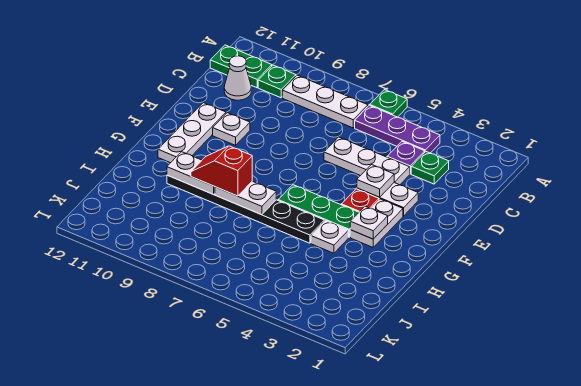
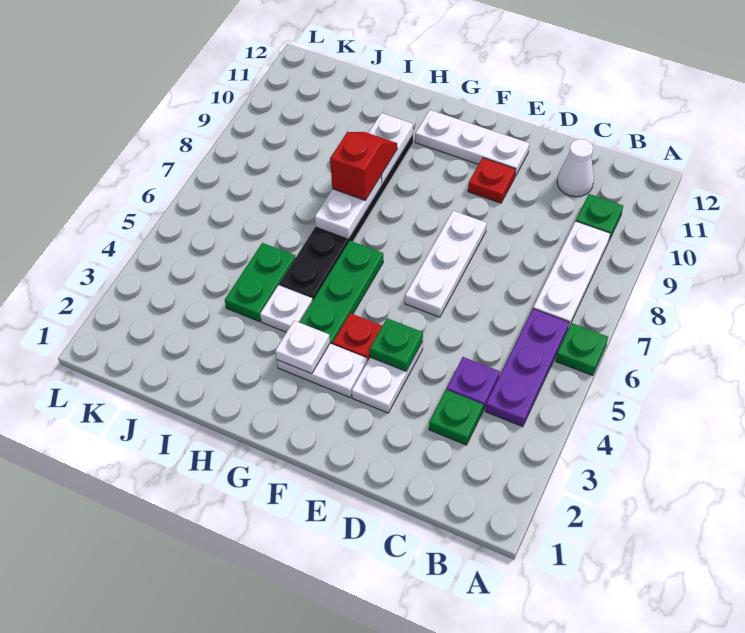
green 1x2 plate [210,45,272,88] -> green 1x2 plate moved to [225,243,295,322]
white 1x3 plate [324,137,410,185] -> white 1x3 plate moved to [405,211,487,317]
white 1x1 plate [357,165,394,197] -> green 1x1 plate [370,318,423,371]
white 1x1 plate [213,113,250,145] -> red 1x1 plate [468,158,516,203]

